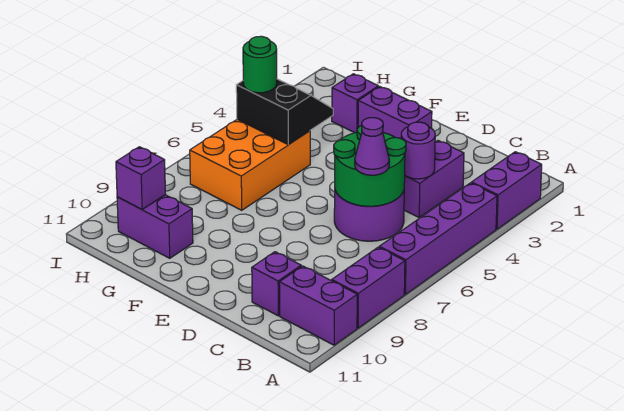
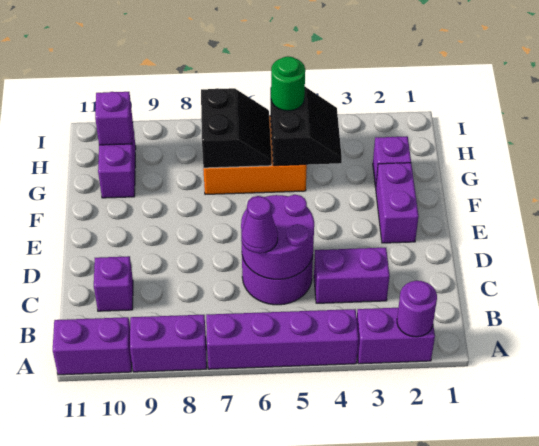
purple 1x2 brick [279,266,357,345] -> purple 1x2 brick turned to [53,317,132,375]
purple 1x1 round brick [401,122,435,179] -> purple 1x1 round brick moved to [397,281,437,337]
green 2x2 round brick [334,125,406,206] -> purple 2x2 round brick [241,195,314,279]
none -> black 2x2 slope [201,88,272,168]

